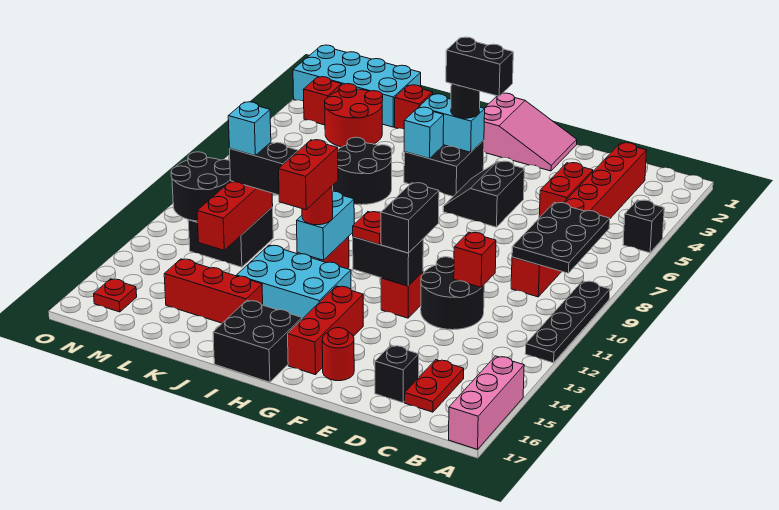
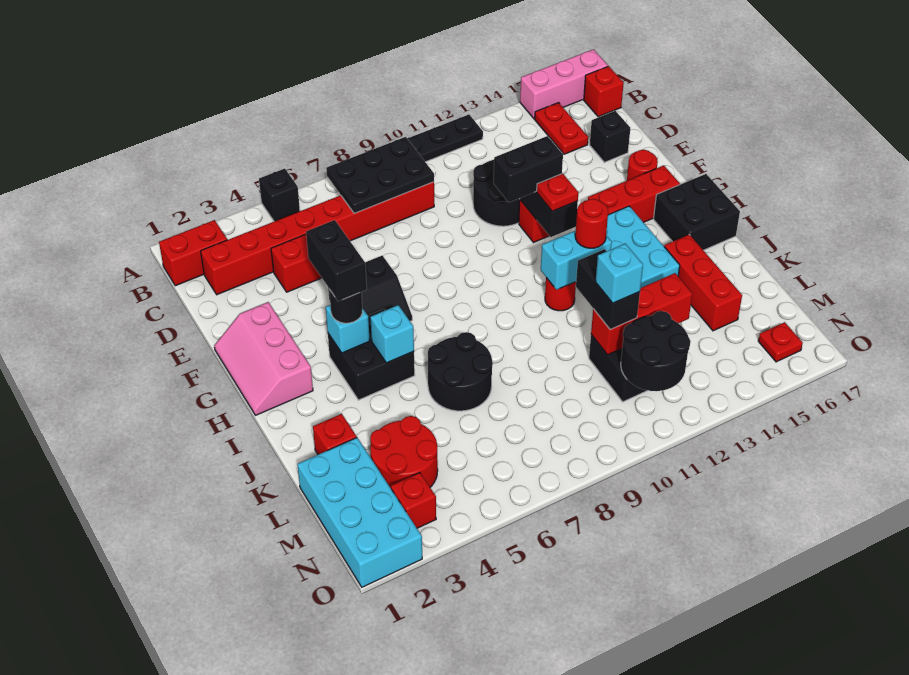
red 1x2 plate [405,360,464,412] -> red 1x2 plate turned to [535,103,588,154]
red 1x1 brick [454,232,496,287] -> red 1x1 brick moved to [584,66,624,117]
pink 2x3 slope [484,93,577,171] -> pink 2x3 slope turned to [214,302,313,415]
cyan 1x2 brick [419,94,485,152] -> cyan 1x1 brick [326,305,370,353]
red 1x2 brick [279,140,338,210] -> red 1x2 brick moved to [159,220,227,286]

